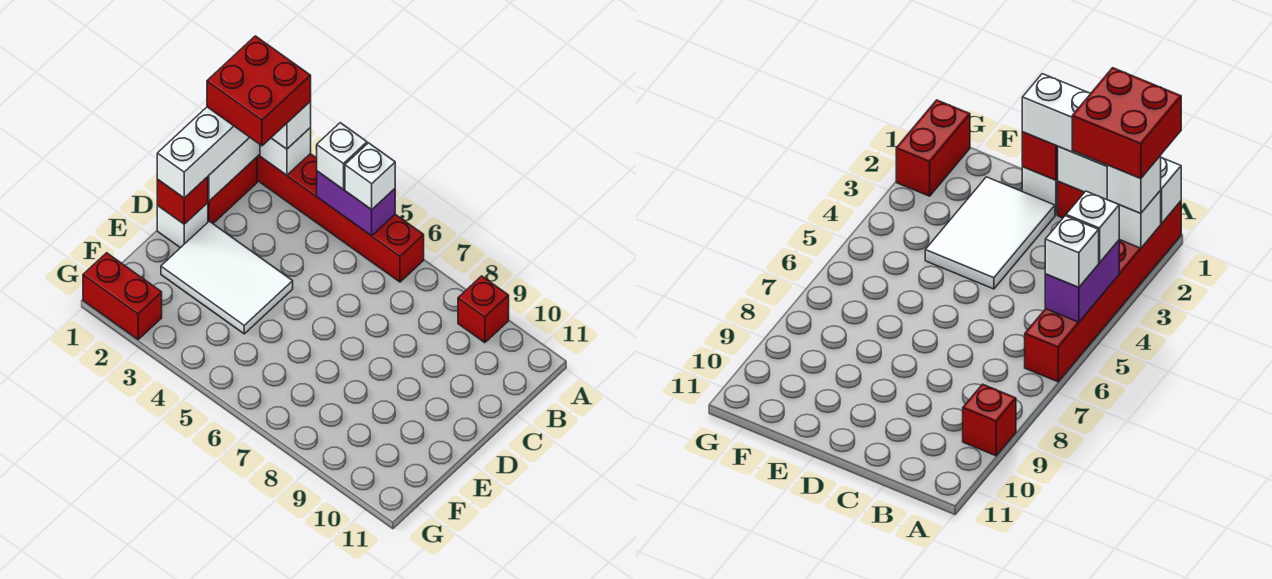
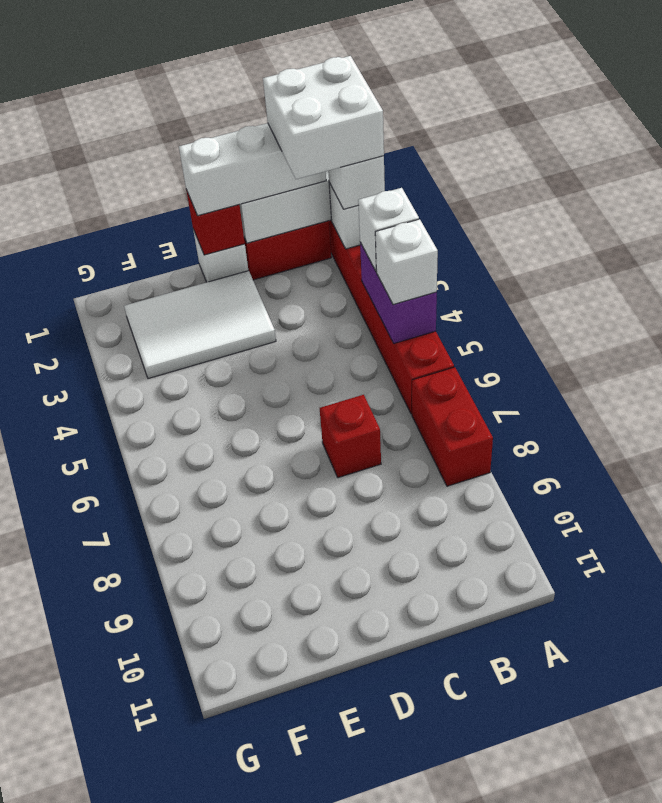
red 2x2 brick [207,36,311,146] -> white 2x2 brick [263,56,384,179]
red 1x1 brick [458,276,509,343] -> red 1x1 brick moved to [320,395,381,478]
white 2x3 tile [161,221,293,334] -> white 2x3 tile turned to [124,271,276,379]
red 1x2 brick [83,253,162,339] -> red 1x2 brick moved to [412,367,493,486]

